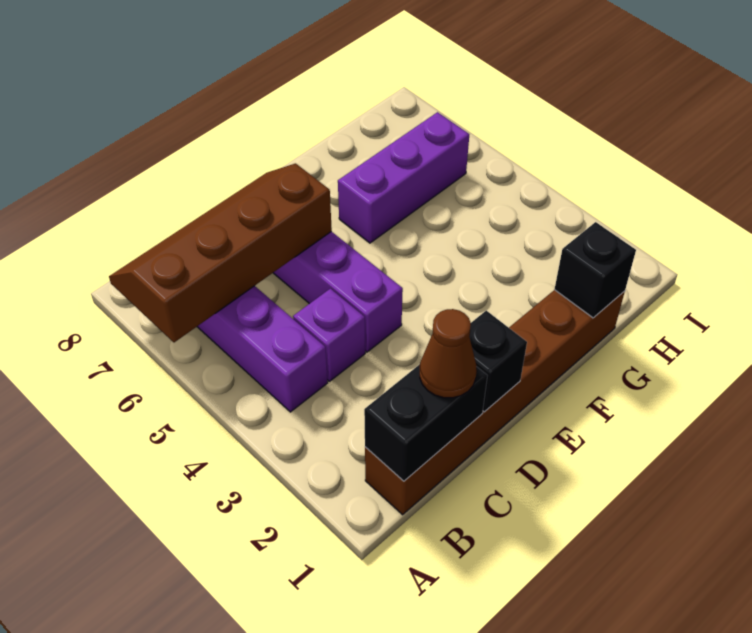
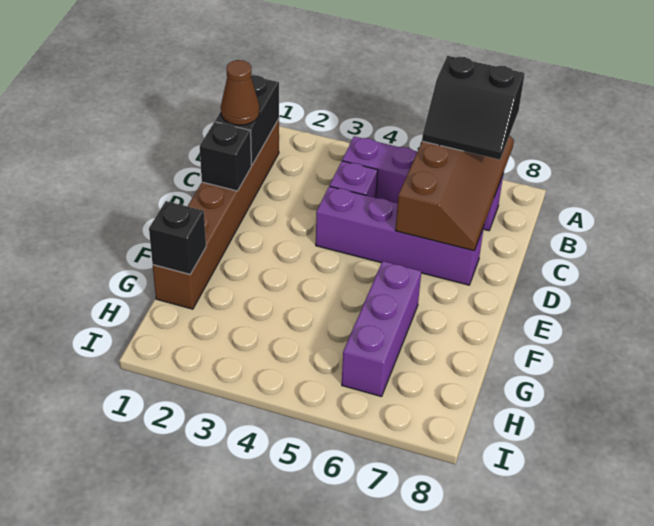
none -> black 2x2 slope [422,56,525,160]

